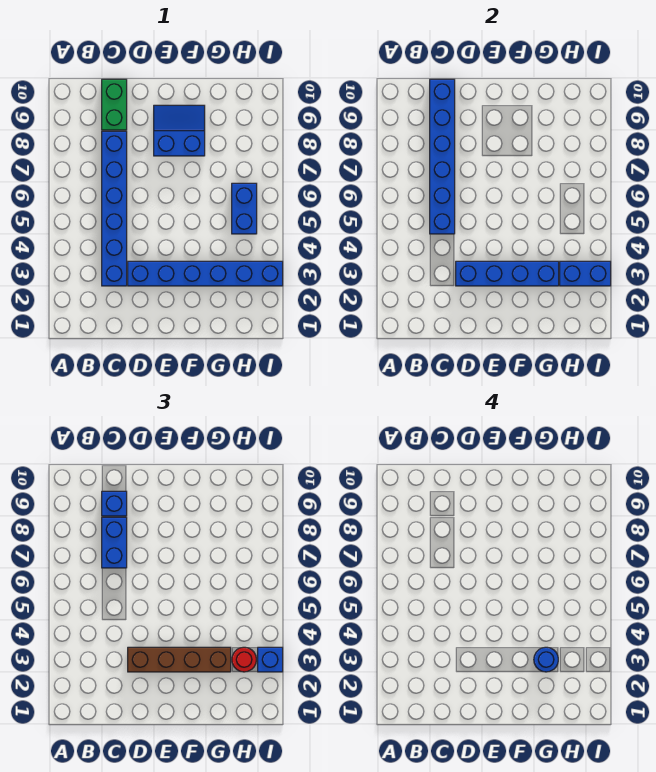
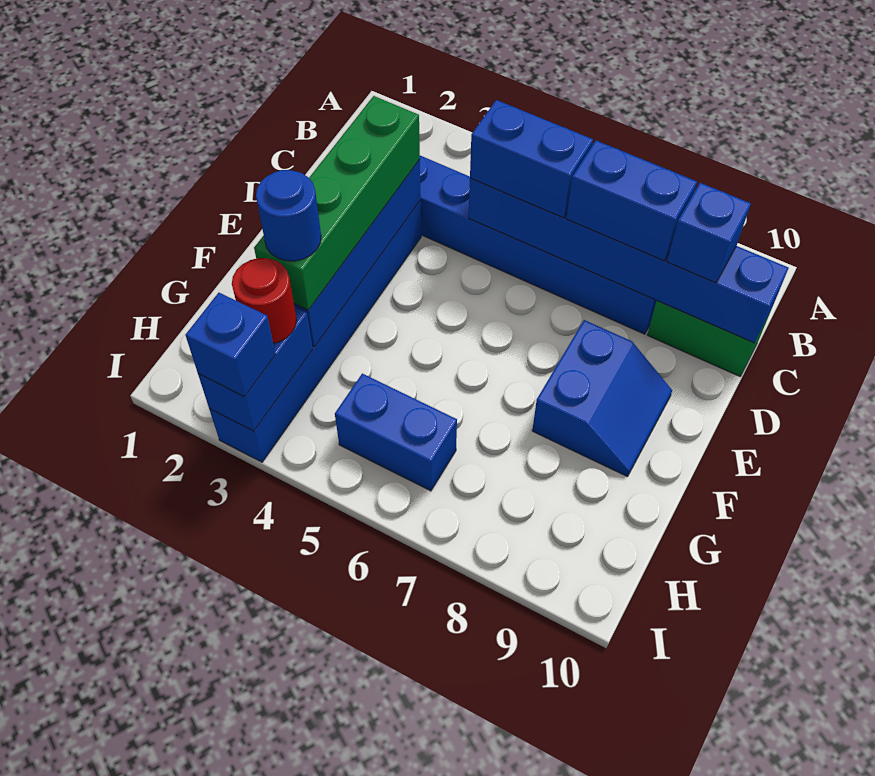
none -> blue 1x2 brick [470,100,593,218]
brown 1x4 brick [128,647,231,672] -> green 1x4 brick [254,96,420,310]

